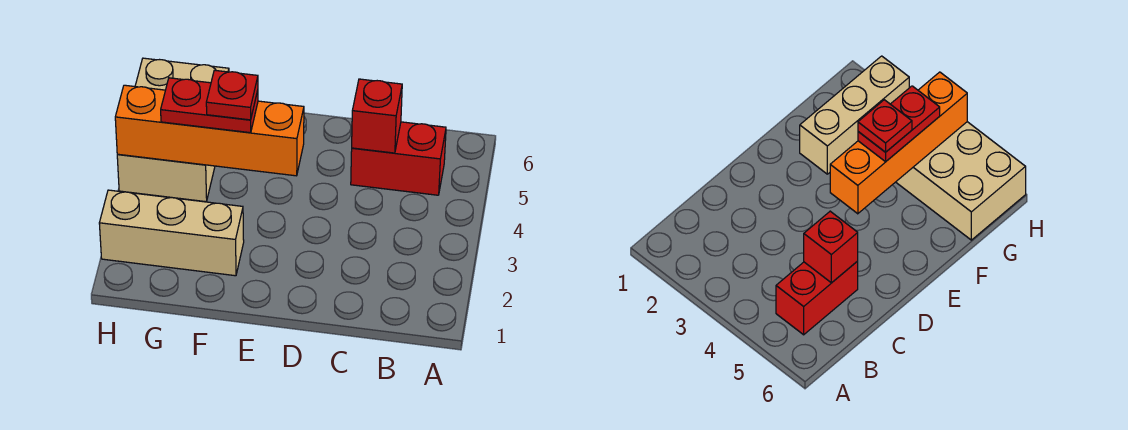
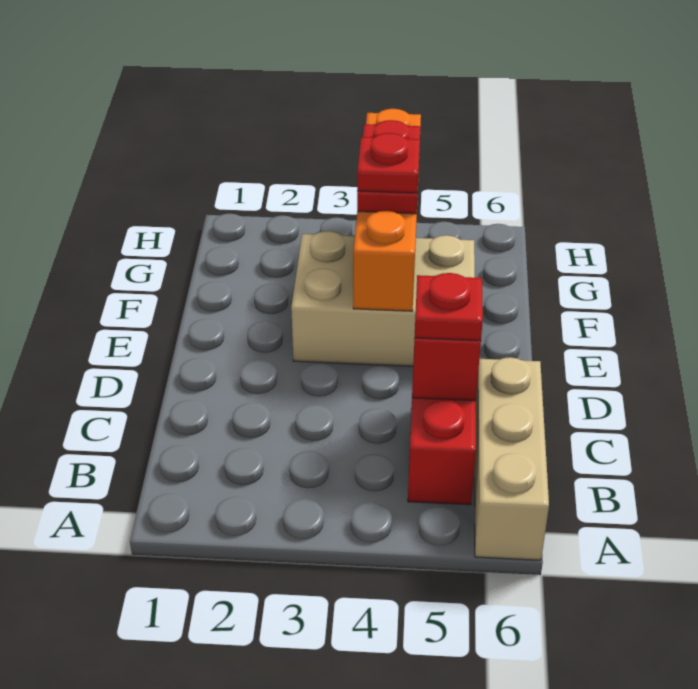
none -> red 1x1 plate [415,273,483,341]
tan 1x3 brick [99,190,244,276] -> tan 1x3 brick moved to [474,357,549,560]
tan 2x3 brick [117,58,229,202] -> tan 2x3 brick moved to [291,231,475,366]

